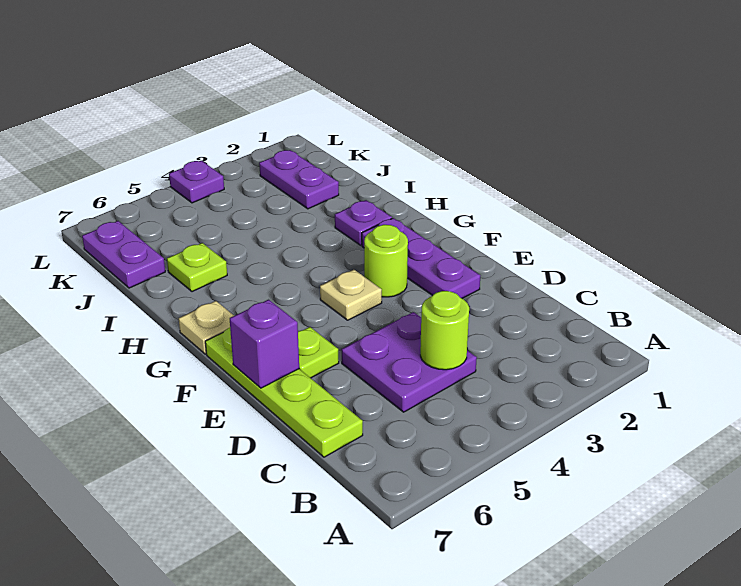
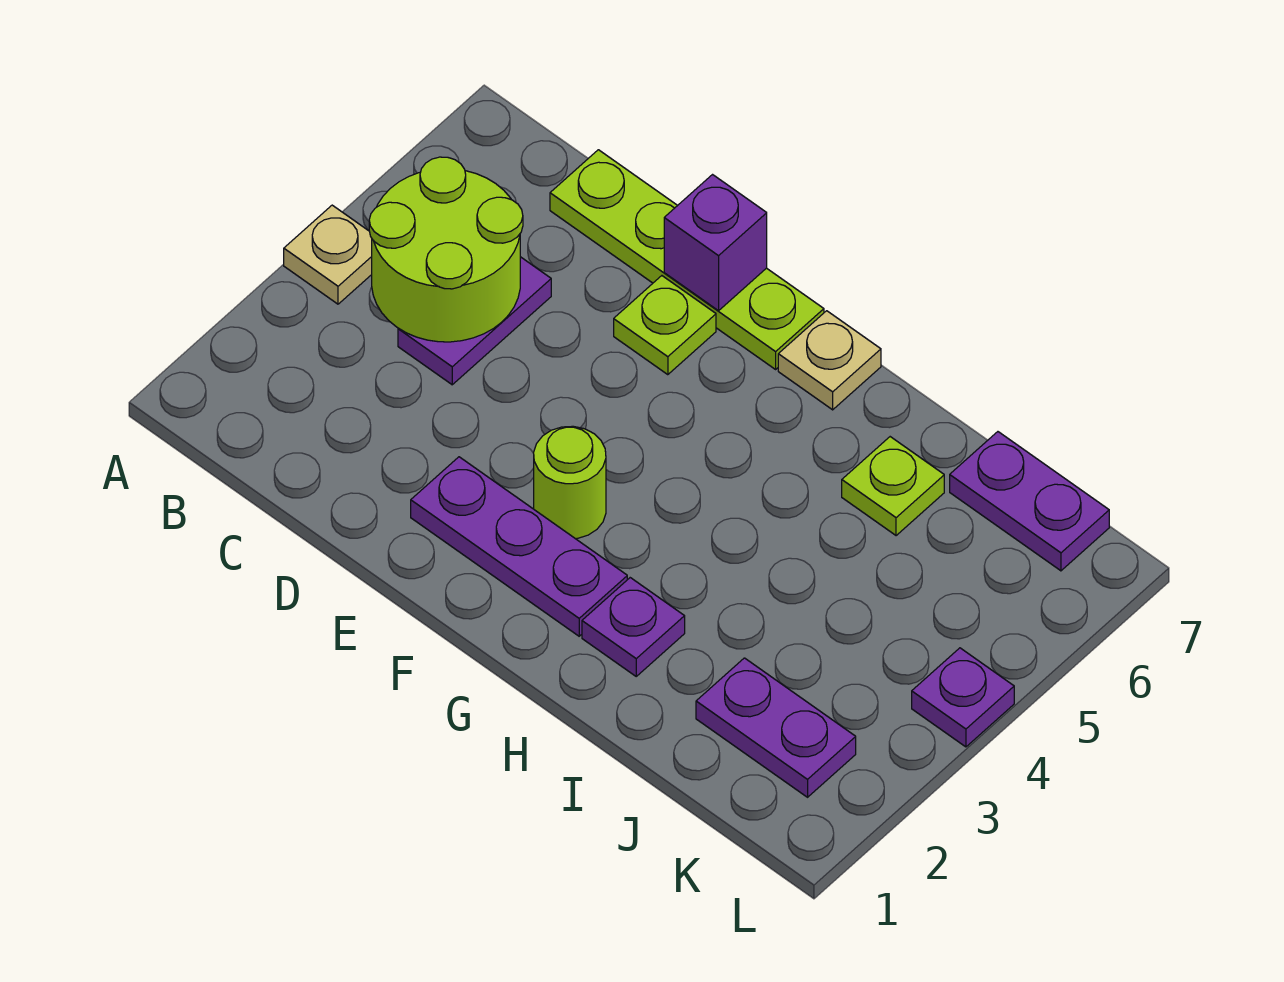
purple 2x2 plate [342,312,477,412] -> purple 1x2 plate [398,257,551,385]
lime 1x1 round brick [420,291,469,370] -> lime 2x2 round brick [369,157,523,342]
tan 1x1 plate [320,270,382,320] -> tan 1x1 plate moved to [284,205,372,304]

